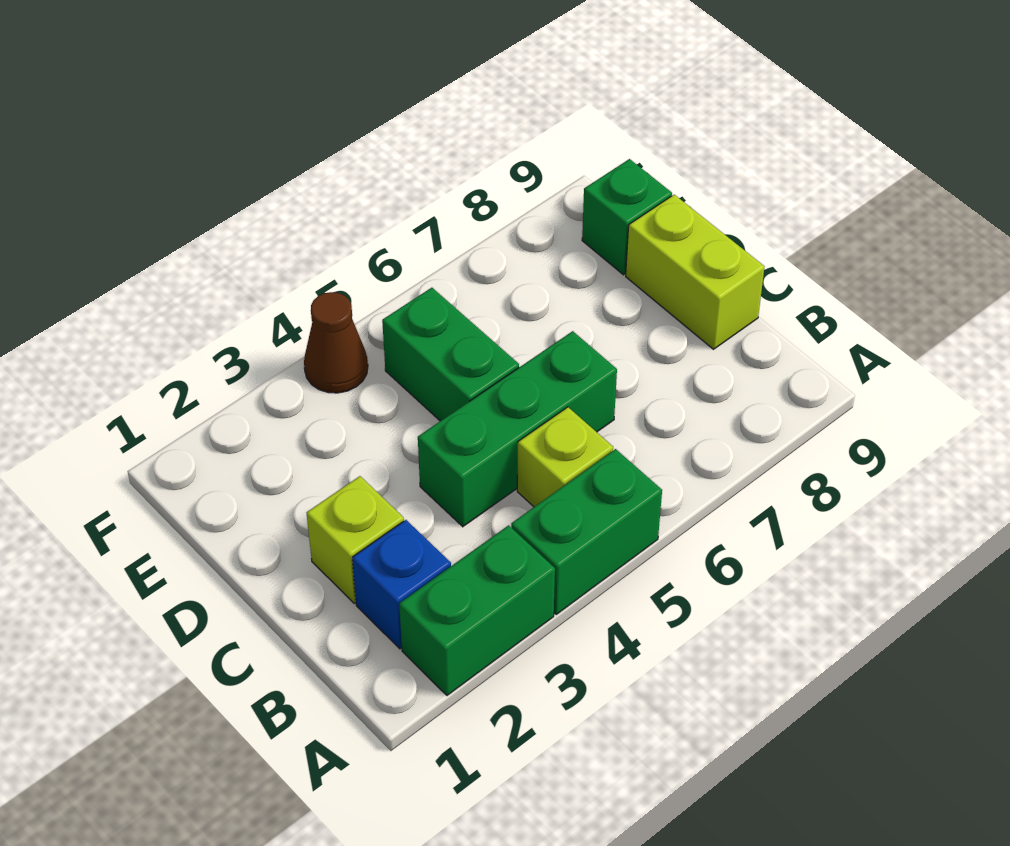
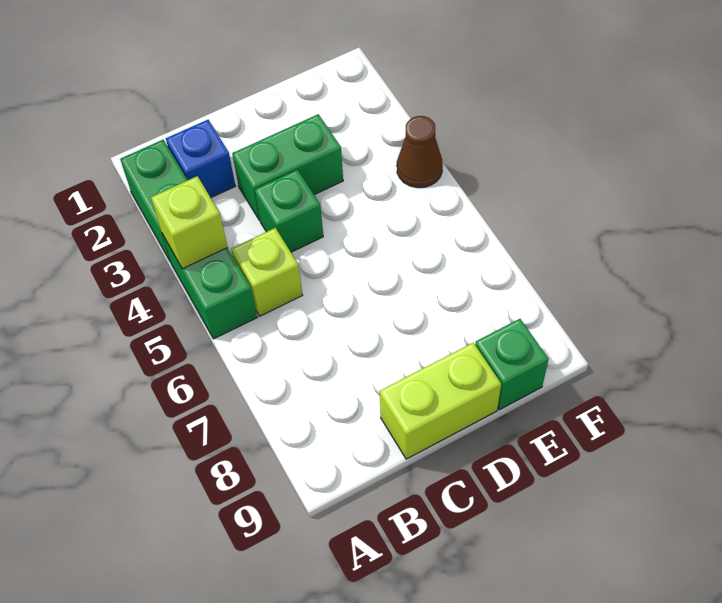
lime 1x1 brick [307,476,404,603] -> lime 1x1 brick moved to [151,176,228,269]
green 1x3 brick [418,331,617,527] -> green 1x1 brick [255,169,323,252]
green 1x2 brick [382,288,519,421] -> green 1x2 brick moved to [232,114,343,220]

